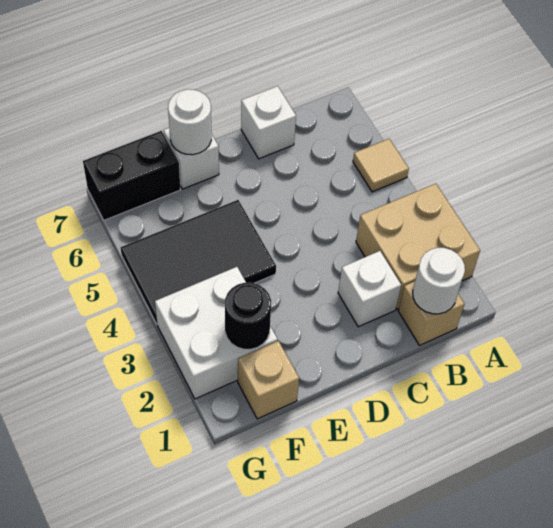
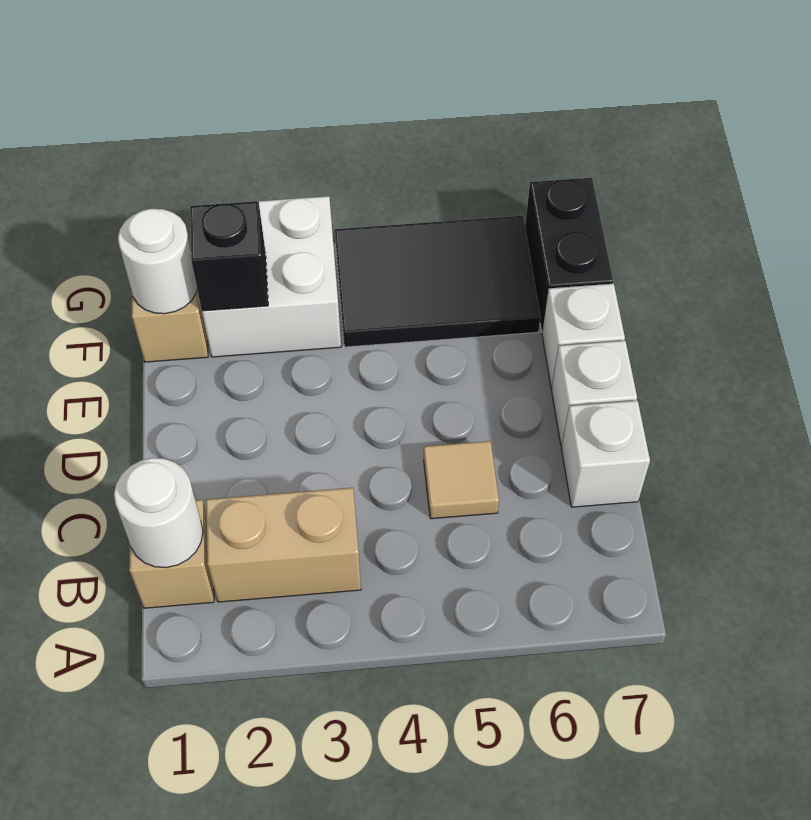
tan 2x2 brick [356,184,480,309] -> tan 1x2 brick [206,488,361,602]
tan 1x1 tile [353,139,409,192] -> tan 1x1 tile moved to [424,441,499,519]
white 1x1 brick [338,251,401,327] -> white 1x1 brick moved to [552,341,637,446]
black 2x3 tile [121,200,276,324] -> black 2x3 tile turned to [335,216,540,347]
white 1x1 round brick [168,89,211,155] -> white 1x1 round brick moved to [118,209,197,314]
black 1x1 round brick [225,283,271,349] -> black 1x1 brick [190,201,268,311]

